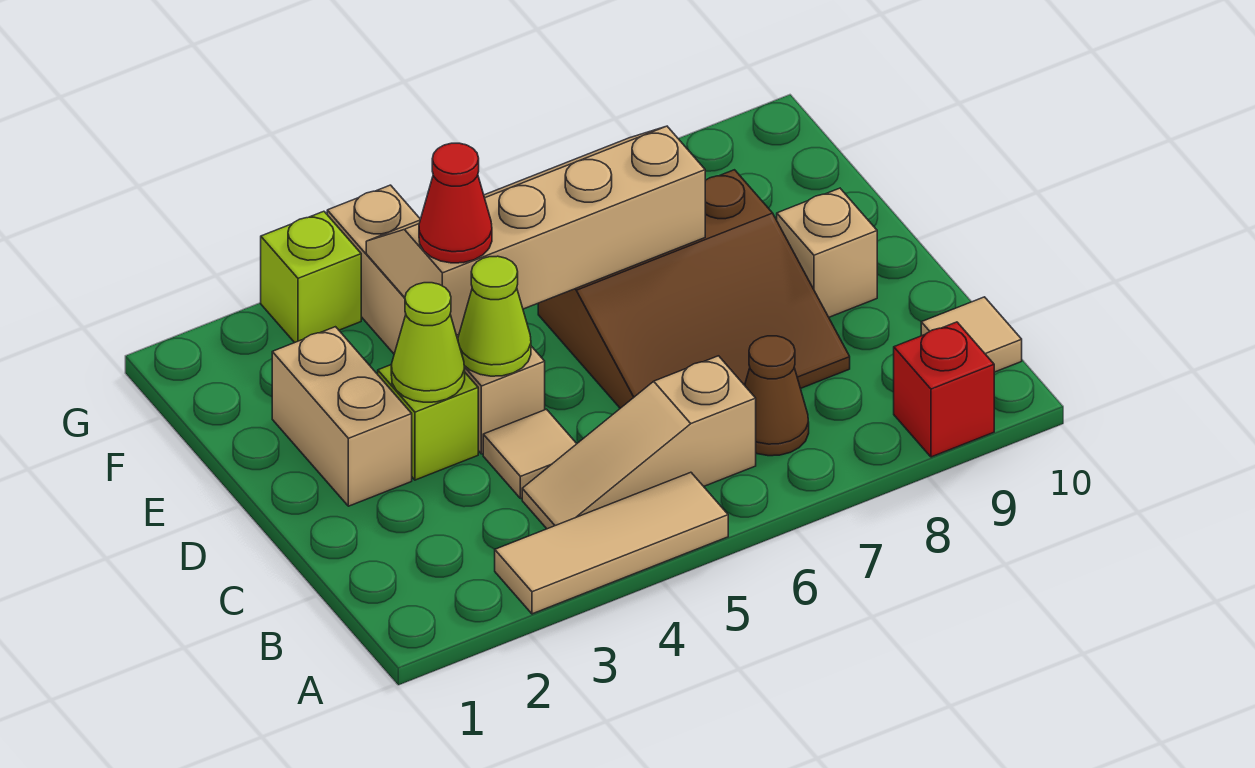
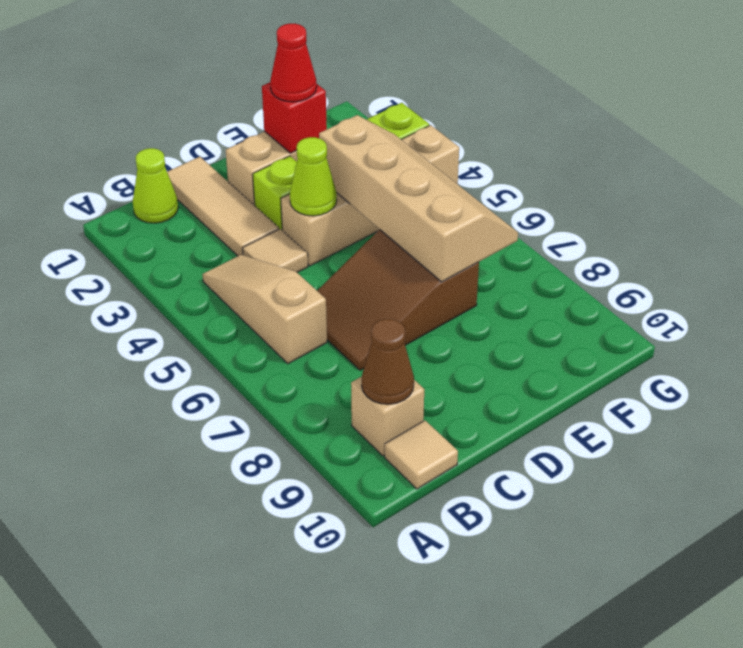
tan 1x3 tile [495,472,728,614] -> tan 1x3 tile moved to [167,157,279,256]
red 1x1 brick [894,322,994,457] -> red 1x1 brick moved to [262,83,327,153]
brown 1x1 cone [745,336,809,456] -> brown 1x1 cone moved to [362,319,414,404]
brown 3x3 slope [538,170,850,408] -> brown 2x3 slope [317,230,479,370]
lime 1x1 cone [391,283,465,402] -> lime 1x1 cone moved to [133,148,178,223]
tan 1x1 brick [777,188,877,317] -> tan 1x1 brick moved to [351,376,424,456]
red 1x1 cone [419,143,492,263] -> red 1x1 cone moved to [270,24,317,102]

